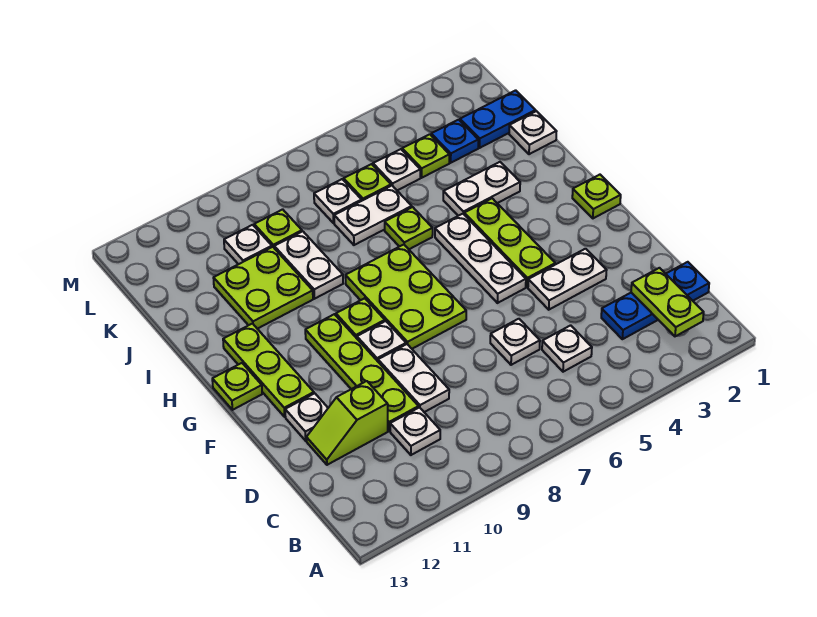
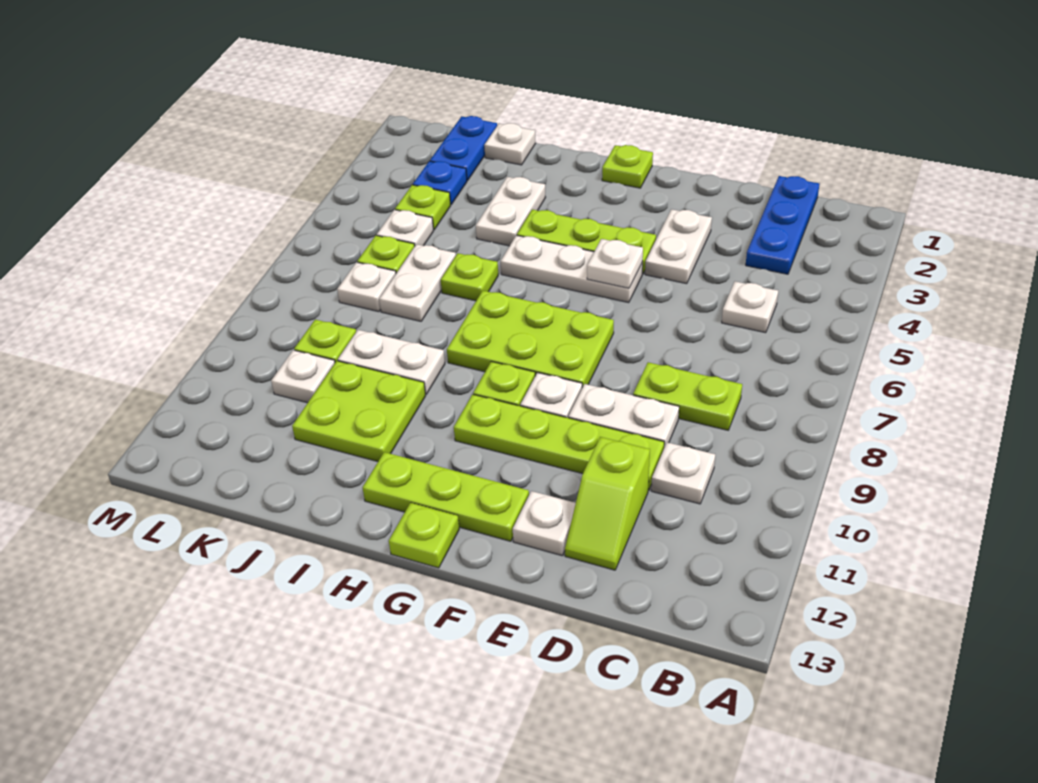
lime 1x2 plate [631,268,704,336] -> lime 1x2 plate moved to [633,362,742,430]
white 1x1 plate [490,319,540,365] -> white 1x1 plate moved to [587,239,643,288]

